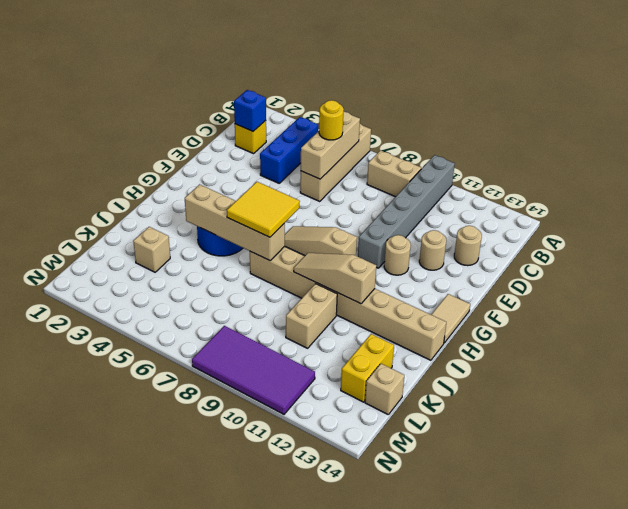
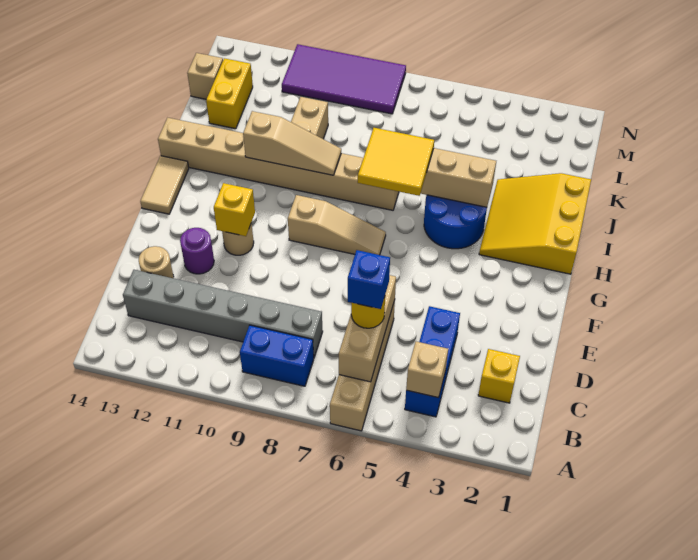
grey 1x6 brick [358,155,455,268] -> grey 1x6 brick turned to [123,270,323,357]
tan 1x2 brick [367,151,421,197] -> blue 1x2 brick [240,325,314,386]
blue 1x1 brick [234,90,266,131] -> blue 1x1 brick moved to [348,250,390,309]
tan 1x1 round brick [419,230,446,270] -> purple 1x1 round brick [180,228,214,274]
none -> yellow 1x1 brick [214,183,255,236]
none -> yellow 3x3 slope [479,173,591,274]
tan 1x1 brick [133,227,170,272] -> tan 1x1 brick moved to [406,342,448,398]

